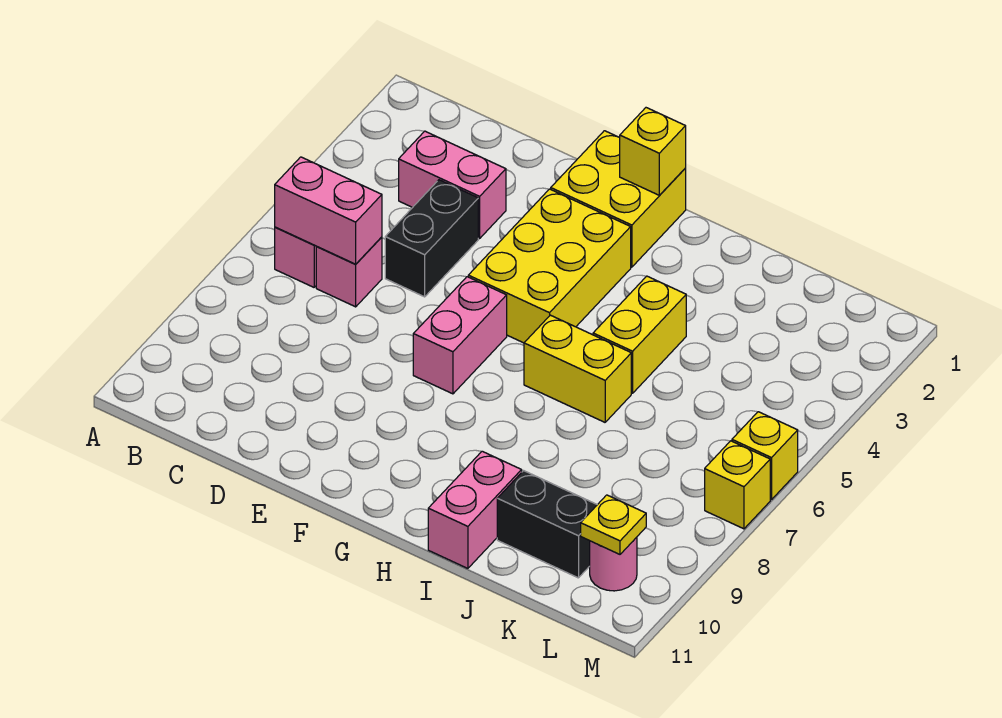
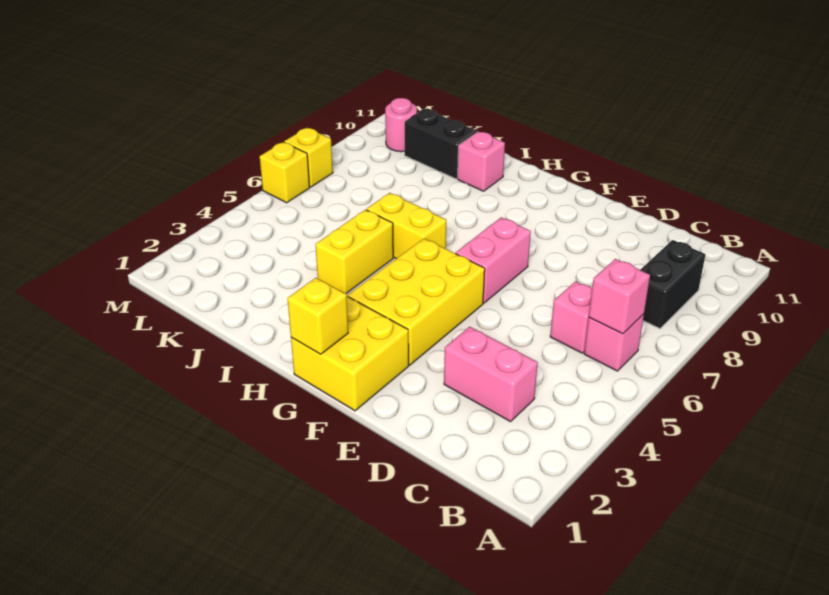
pink 1x2 brick [275,157,382,264] -> pink 1x1 brick [589,259,650,334]
black 1x2 brick [385,180,478,297] -> black 1x2 brick moved to [641,240,705,328]
pink 1x2 brick [428,451,522,568] -> pink 1x1 brick [458,131,505,191]
yellow 1x1 plate [581,495,646,554] -> none

